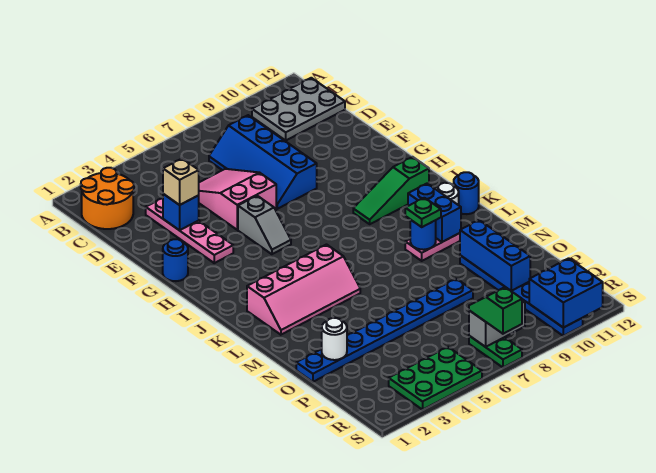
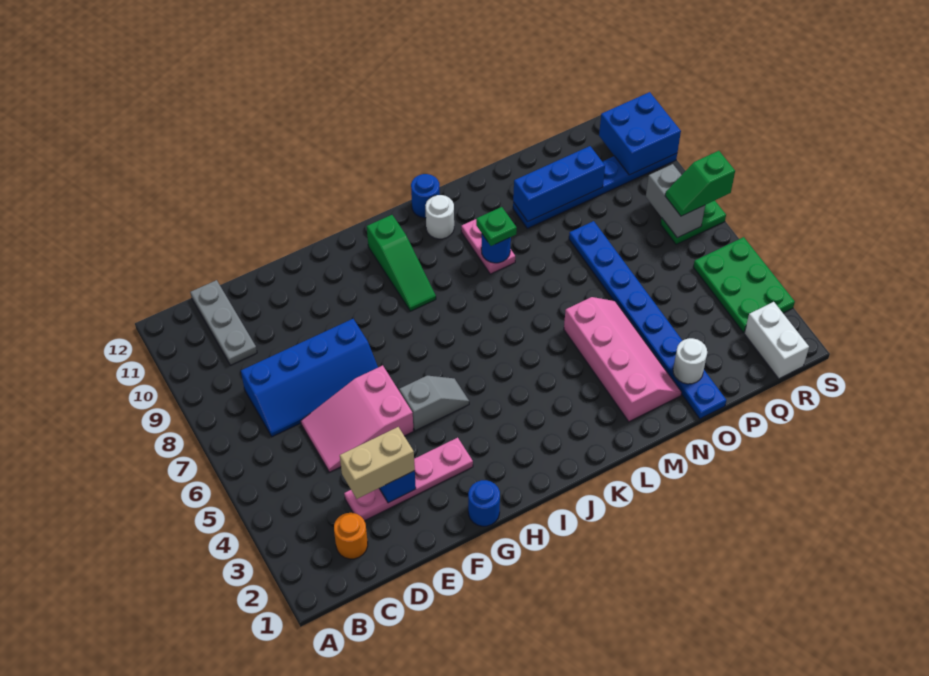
orange 2x2 round brick [81,168,134,229] -> orange 1x1 round brick [334,513,368,559]
grey 2x3 plate [252,78,345,140] -> grey 1x3 plate [190,280,257,365]
tan 1x1 brick [163,159,199,205] -> tan 1x2 brick [340,427,415,499]
pink 2x4 slope [247,245,360,335] -> pink 2x4 slope moved to [564,297,682,422]
blue 1x2 brick [408,183,461,242] -> none
none -> white 1x2 brick [744,302,809,379]

